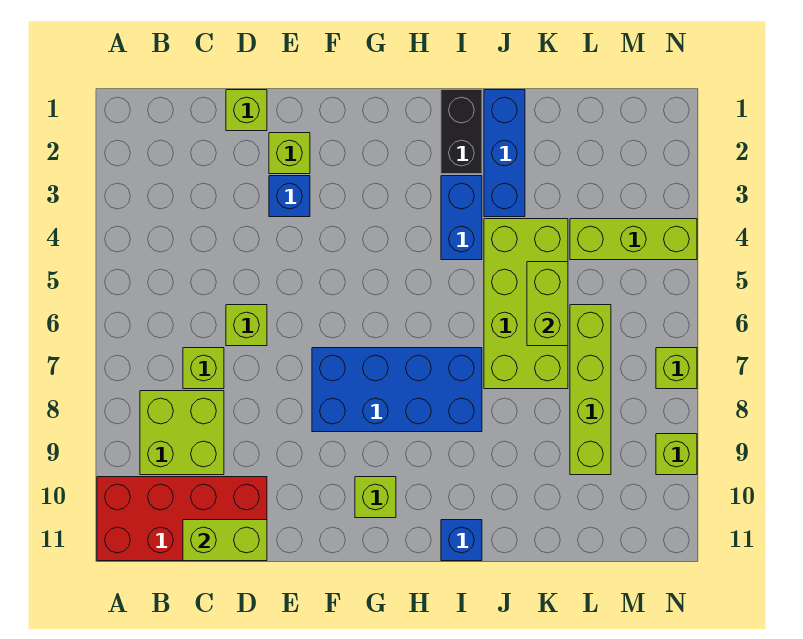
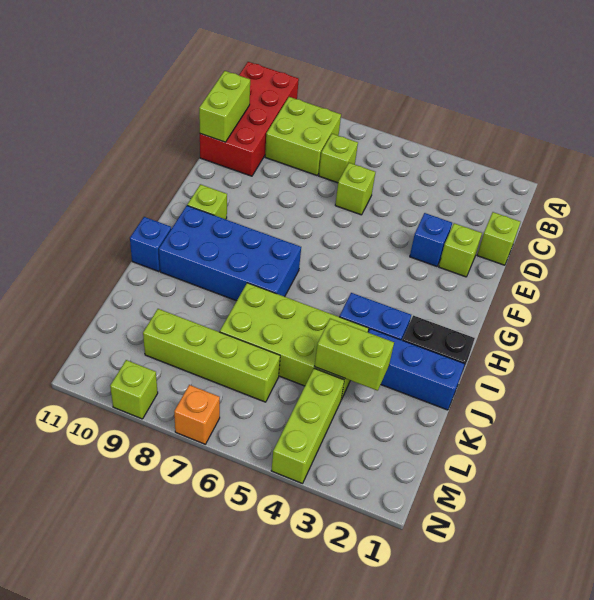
blue 2x4 brick [312,348,482,432] -> blue 2x4 brick turned to [159,206,301,301]
lime 1x2 brick [527,262,568,346] -> lime 1x2 brick moved to [315,319,394,391]
lime 1x1 brick [656,348,697,389] -> orange 1x1 brick [174,385,220,444]

